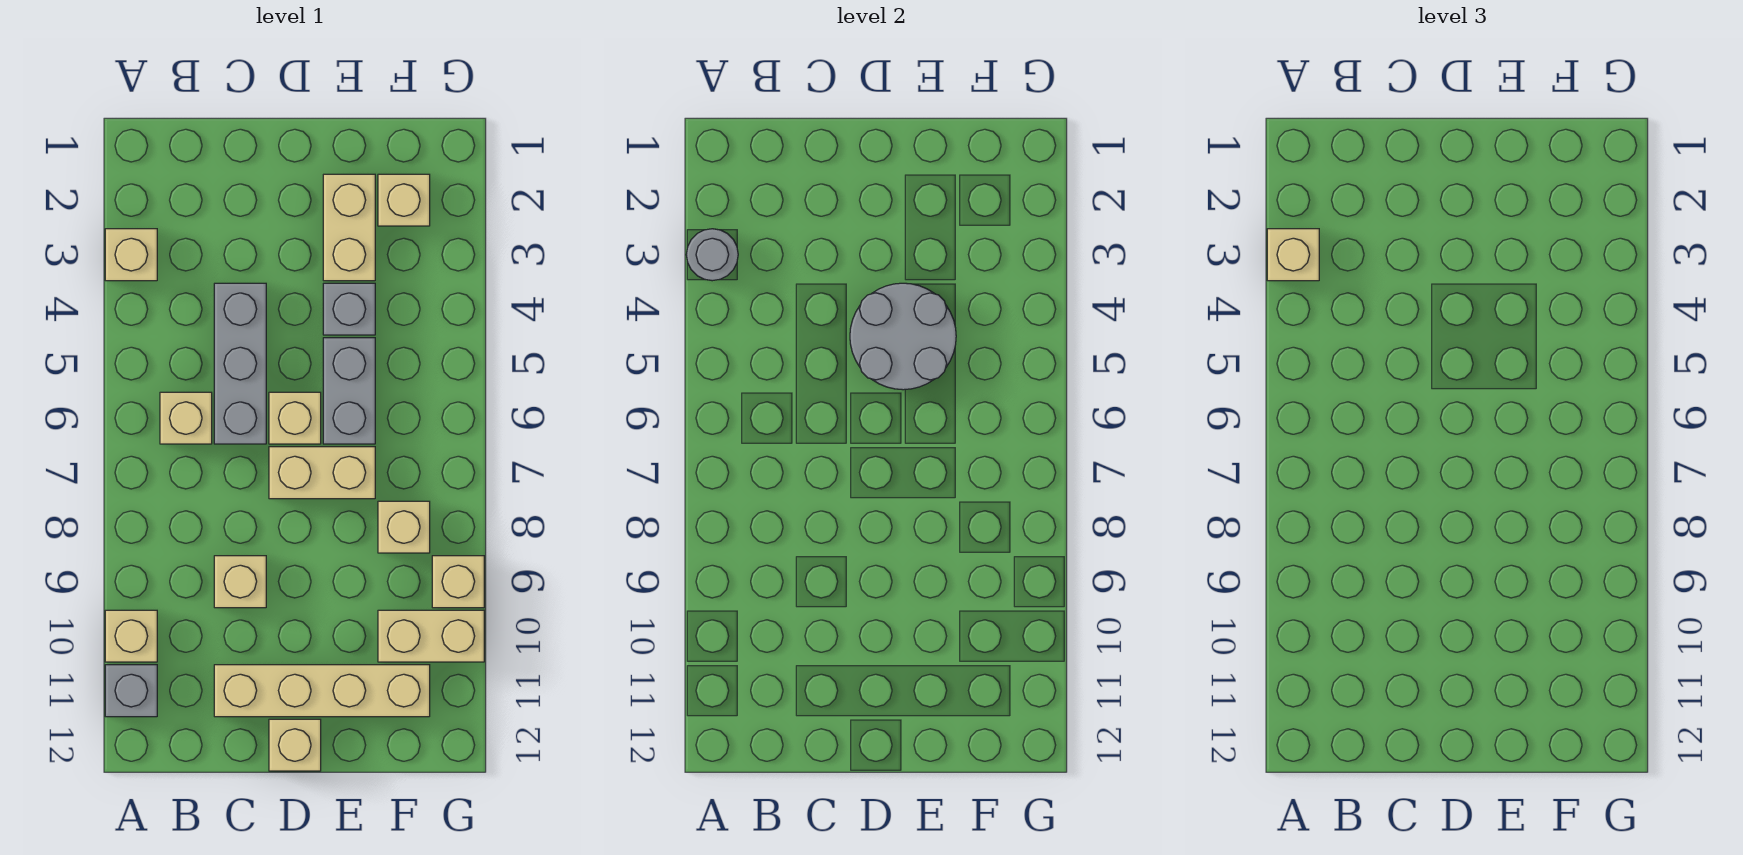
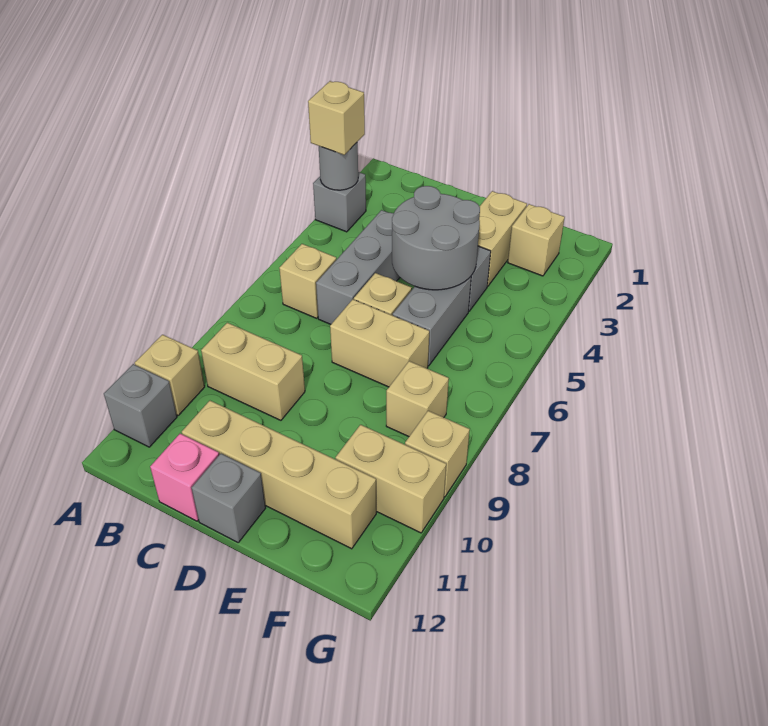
tan 1x1 brick [105,229,157,281] -> grey 1x1 brick [313,172,366,232]
tan 1x1 brick [214,556,266,608] -> tan 1x2 brick [201,323,305,420]
none -> pink 1x1 brick [150,434,219,521]
tan 1x1 brick [269,719,321,771] -> grey 1x1 brick [192,454,266,542]

